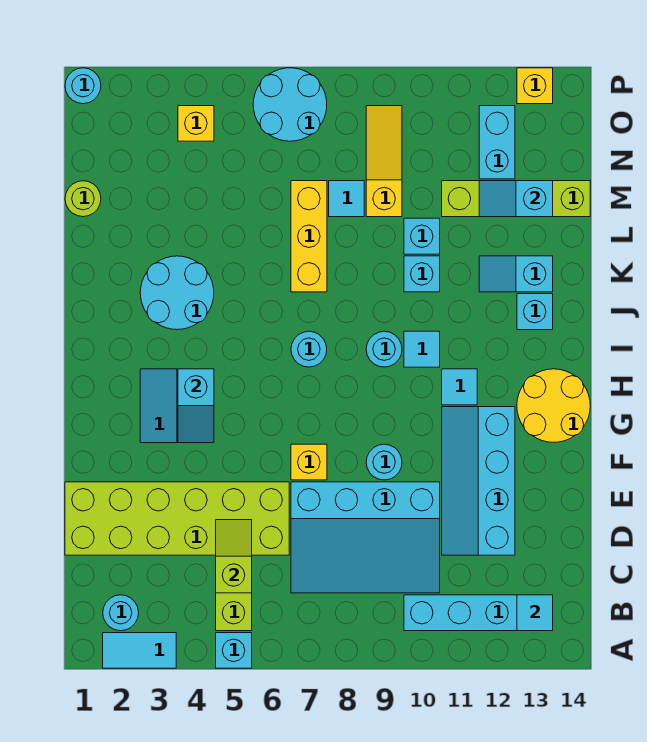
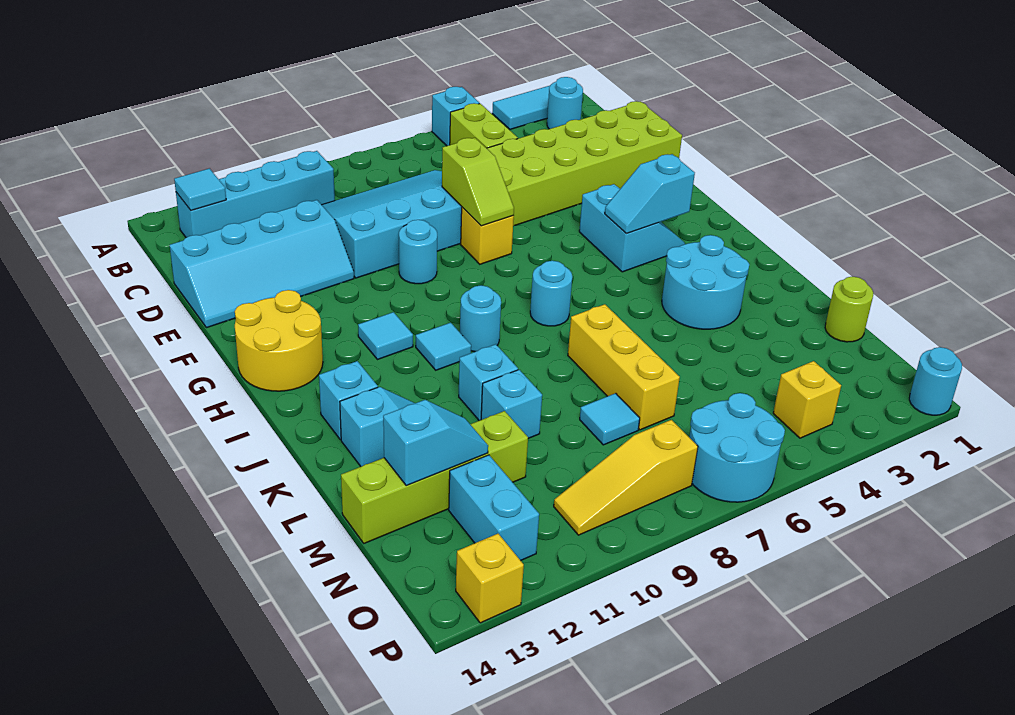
lime 1x2 slope [216,520,252,593] -> lime 1x2 slope moved to [442,138,514,226]
cyan 2x4 slope [442,407,515,555] -> cyan 2x4 slope turned to [170,200,354,328]
cyan 1x2 slope [178,369,214,443] -> cyan 1x2 slope turned to [605,154,695,233]
yellow 1x3 slope [366,106,402,217] -> yellow 1x3 slope turned to [554,420,698,535]

